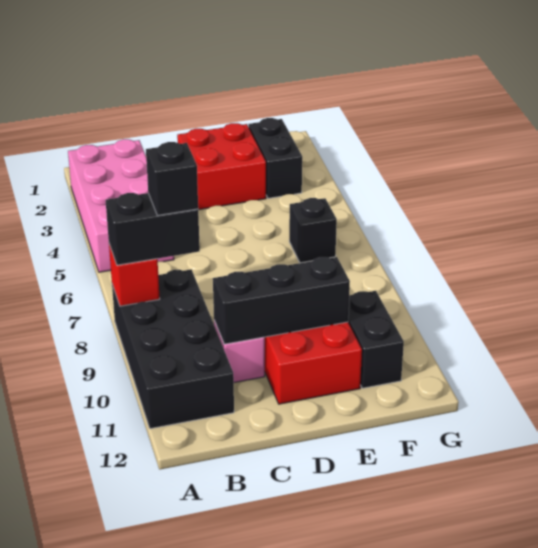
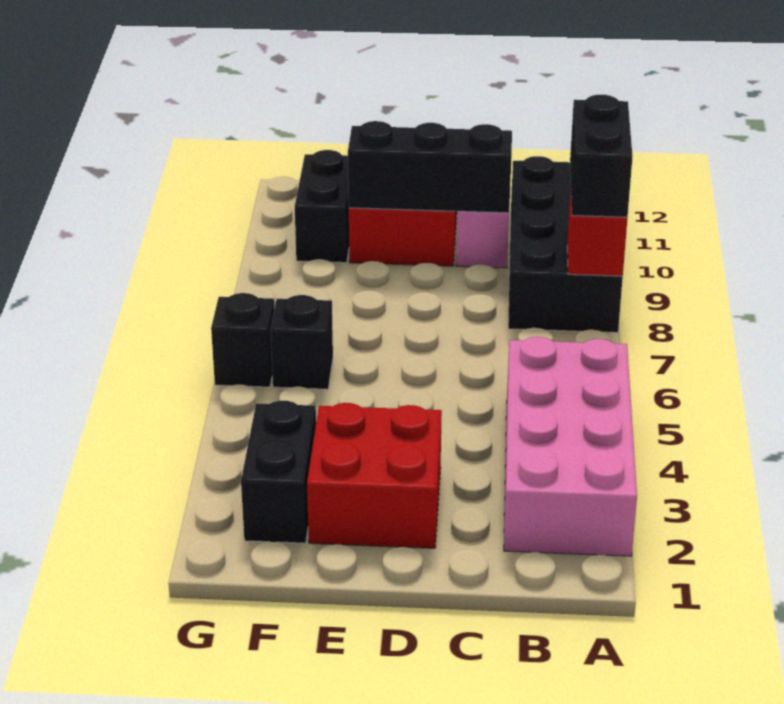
black 1x2 brick [106,193,200,265] -> black 1x2 brick turned to [570,95,633,217]
black 1x1 brick [146,142,198,215] -> black 1x1 brick moved to [211,293,274,387]

